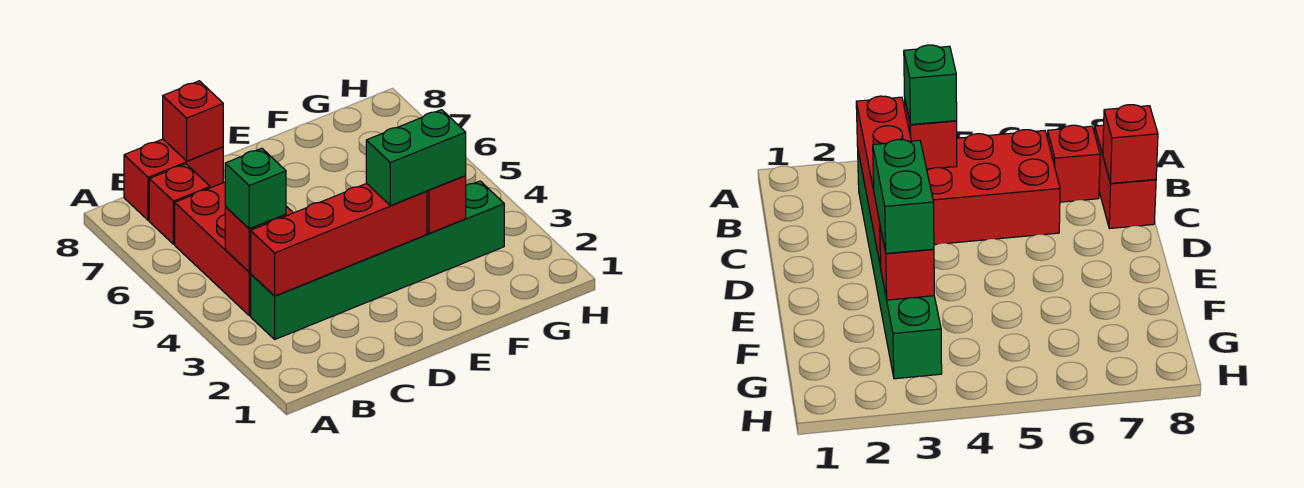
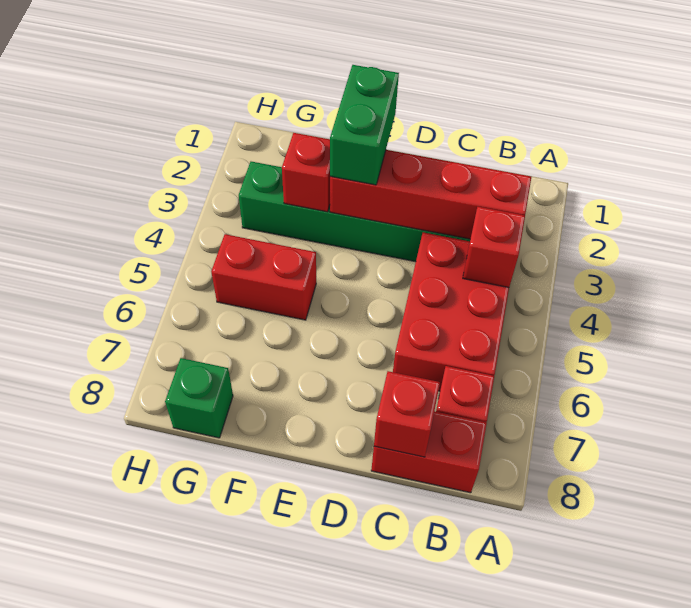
green 1x1 brick [225,148,286,229] -> green 1x1 brick moved to [165,358,233,438]
green 1x2 brick [366,110,466,206] -> green 1x2 brick turned to [330,65,399,185]
none -> red 1x2 brick [211,234,316,320]

